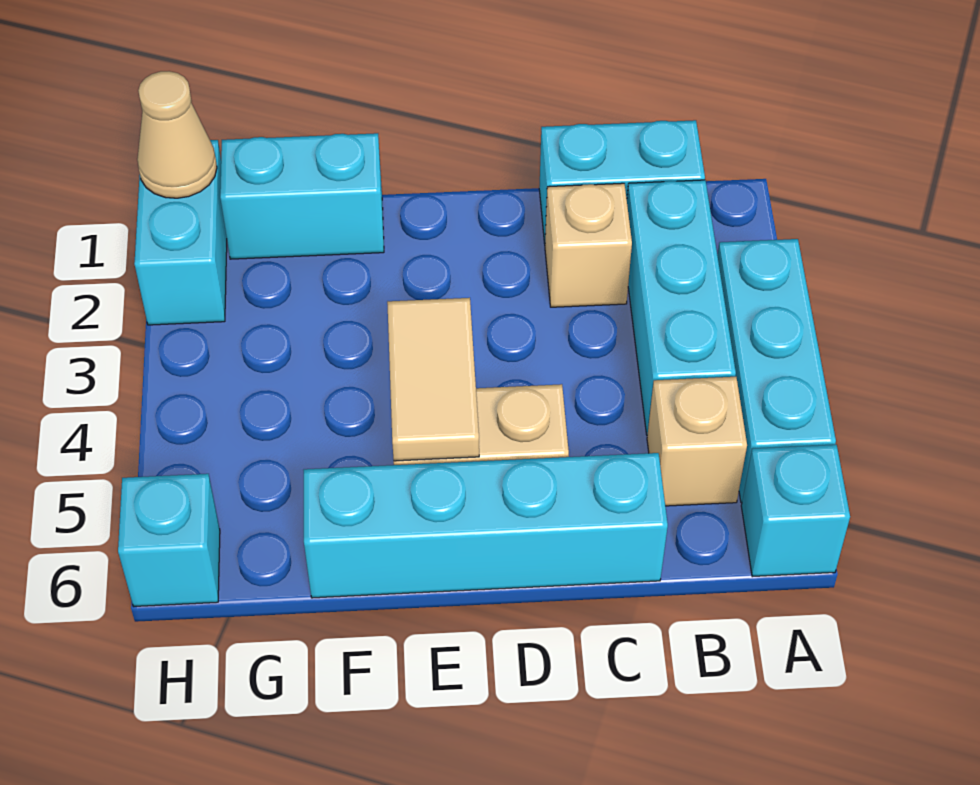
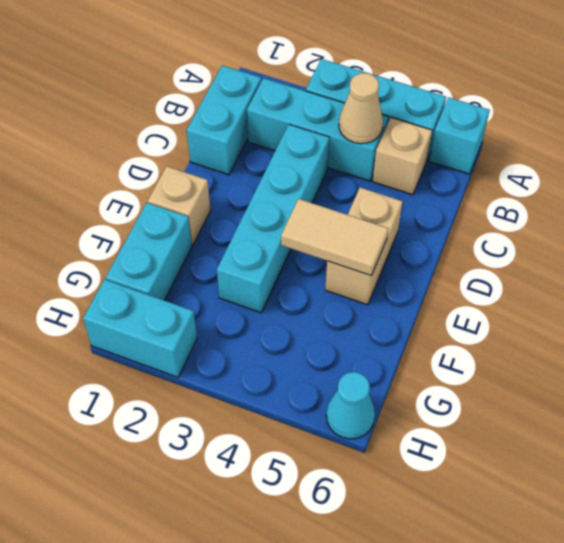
tan 1x1 brick [545,183,632,307] -> tan 1x1 brick moved to [148,167,211,245]
cyan 1x4 brick [303,453,668,598] -> cyan 1x4 brick moved to [217,125,330,313]
tan 1x1 cone [137,71,217,198] -> tan 1x1 cone moved to [339,73,383,144]
cyan 1x1 brick [118,474,220,606] -> cyan 1x1 cone [326,372,375,439]

